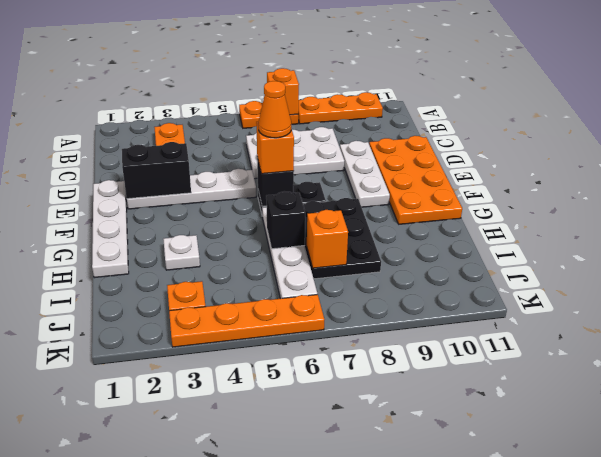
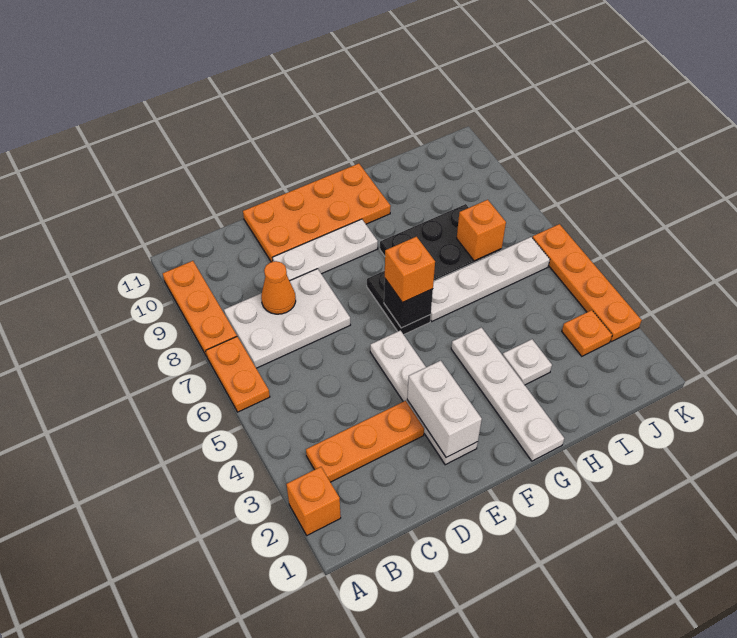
orange 1x1 brick [267,68,299,115] -> orange 1x1 brick moved to [286,467,341,535]
white 2x3 plate [246,127,344,179] -> white 2x3 plate turned to [224,269,350,368]
white 1x4 plate [92,180,129,278] -> white 1x4 plate turned to [451,327,564,461]
black 1x2 brick [122,142,191,199] -> white 1x2 brick [407,361,482,457]
orange 1x1 cone [258,81,291,138] -> orange 1x1 cone moved to [261,261,296,314]
black 1x1 brick [266,191,305,249] -> none

